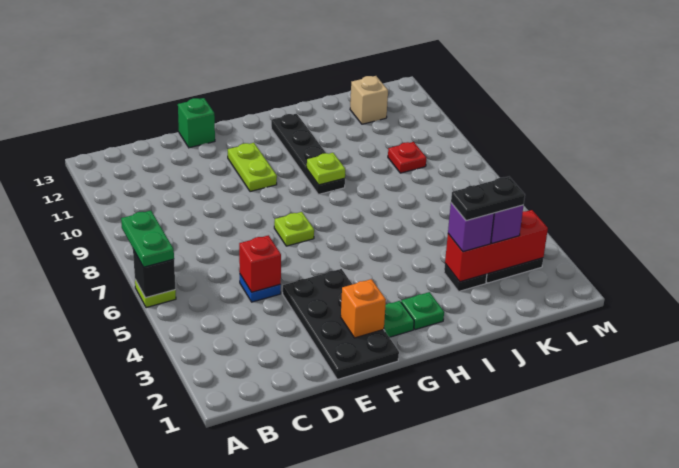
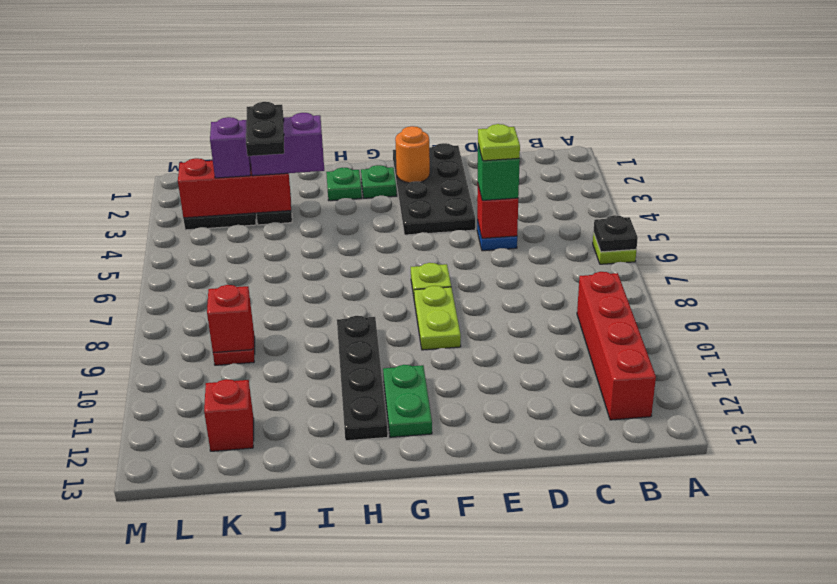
black 1x1 brick [133,249,175,298] -> black 1x1 plate [594,215,638,252]
green 1x2 plate [121,211,174,267] -> green 1x2 plate moved to [383,365,432,437]
none -> red 1x4 brick [577,272,656,420]
green 1x1 brick [178,98,215,148] -> green 1x1 brick moved to [478,145,520,200]
orange 1x1 brick [341,279,386,338] -> orange 1x1 round brick [395,126,430,183]
lime 1x2 plate [228,143,277,192] -> lime 1x2 plate moved to [414,286,461,350]
lime 1x1 plate [307,153,345,185] -> lime 1x1 plate moved to [478,124,520,161]
purple 1x1 brick [448,203,494,252] -> purple 1x2 brick [250,113,324,176]
black 1x2 plate [451,177,525,221] -> black 1x2 plate turned to [246,102,284,156]
none -> red 1x1 brick [207,285,253,353]
tan 1x1 brick [350,76,388,124] -> red 1x1 brick [204,379,254,451]

